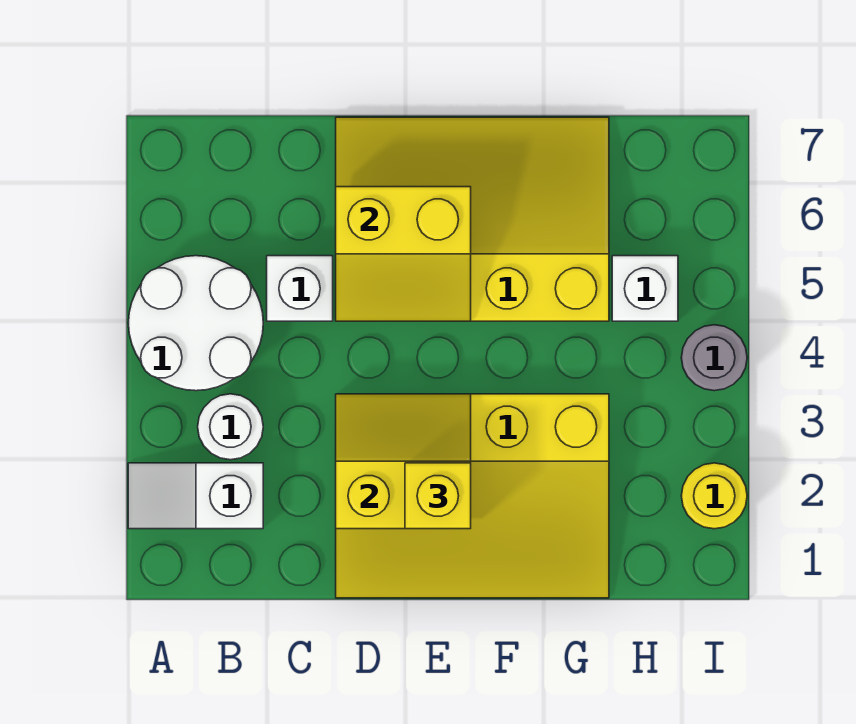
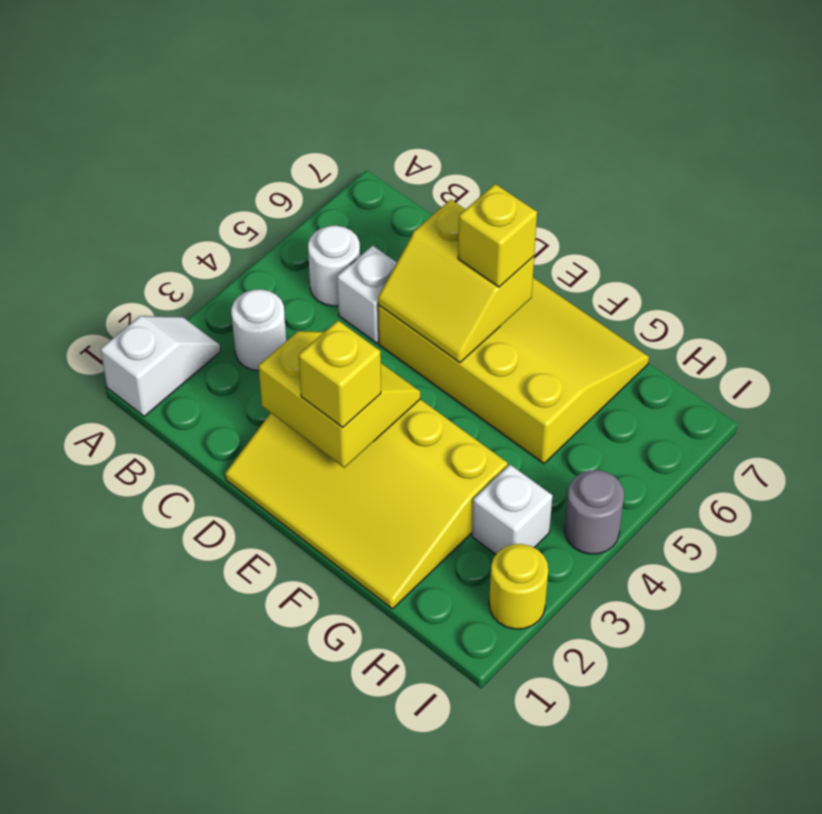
white 1x2 slope [128,463,263,529] -> white 1x2 slope turned to [101,316,220,416]
white 2x2 round brick [129,256,263,391] -> white 1x1 round brick [308,226,360,306]
none -> yellow 1x1 brick [458,184,537,287]
white 1x1 brick [612,256,678,321] -> white 1x1 brick moved to [472,465,553,554]

